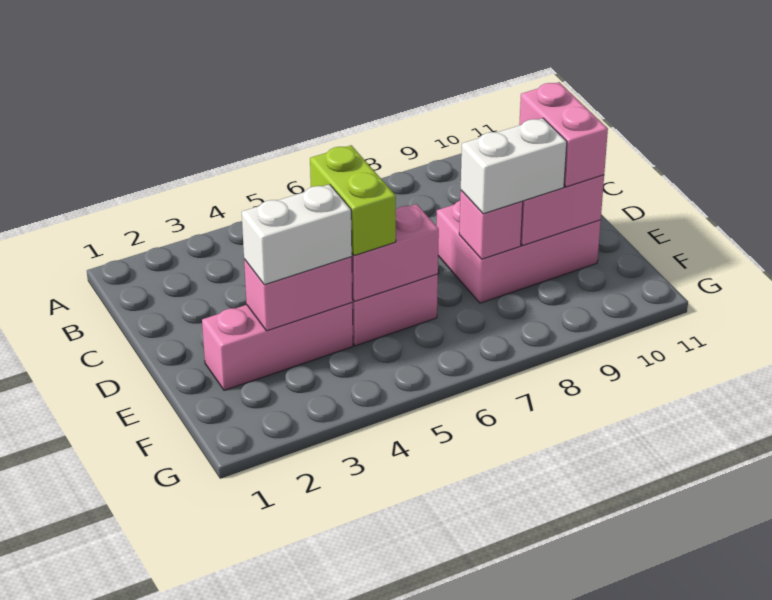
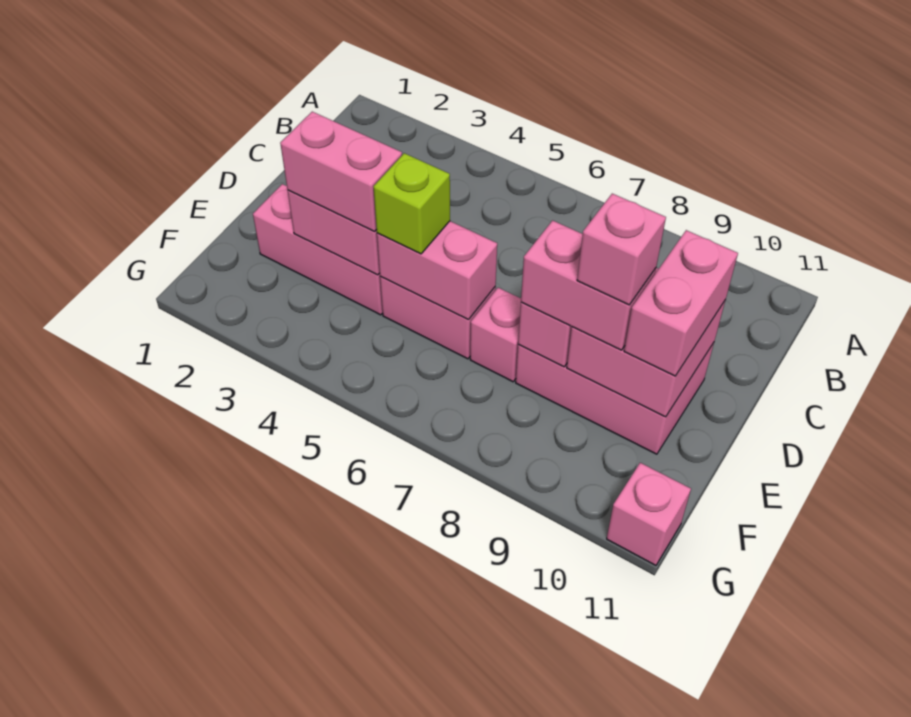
lime 1x2 brick [310,145,396,256] -> lime 1x1 brick [373,153,450,254]
white 1x2 brick [242,184,352,285] -> pink 1x2 brick [280,112,402,231]
none -> pink 1x1 brick [470,288,521,382]
white 1x2 brick [461,118,567,214] -> pink 1x2 brick [521,220,656,350]
none -> pink 1x1 brick [577,194,666,305]
none -> pink 1x1 brick [607,463,691,565]

